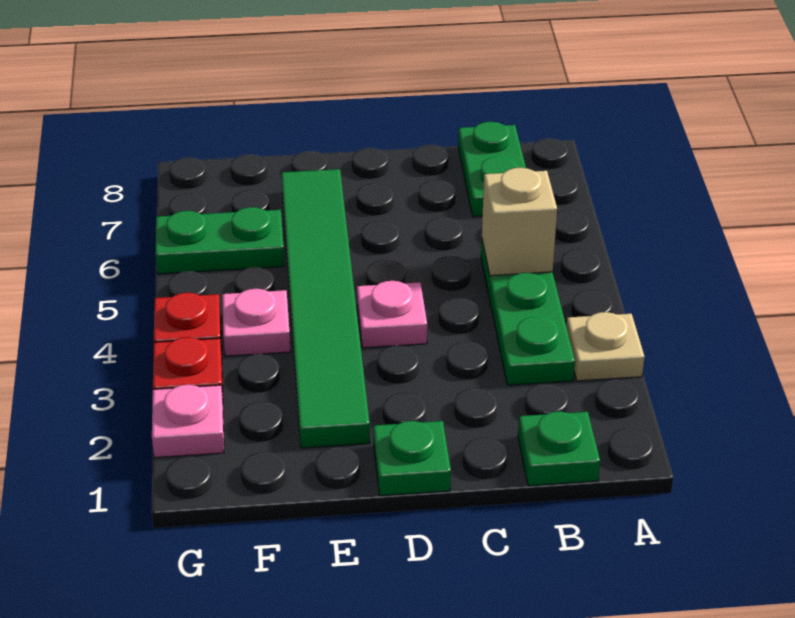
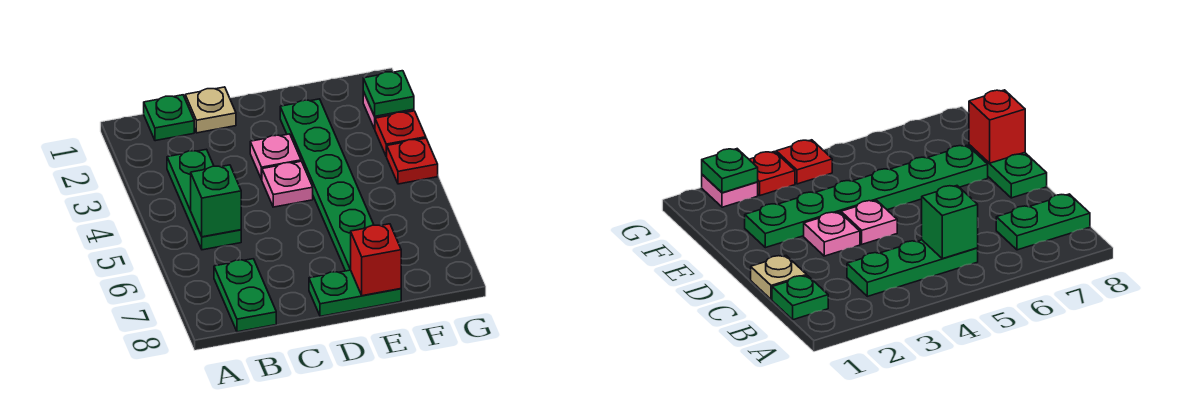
tan 1x1 plate [567,312,645,381] -> tan 1x1 plate moved to [185,87,236,133]
tan 1x1 brick [482,168,557,276] -> green 1x1 brick [191,165,241,237]
green 1x1 plate [373,421,451,496] -> green 1x1 plate moved to [363,71,414,116]
green 1x6 tile [281,169,370,448] -> green 1x6 plate [280,99,374,271]
none -> red 1x1 brick [351,224,401,296]
pink 1x1 plate [222,289,291,356] -> pink 1x1 plate moved to [250,134,301,180]
green 1x2 plate [155,207,285,274] -> green 1x2 plate moved to [309,270,401,316]

